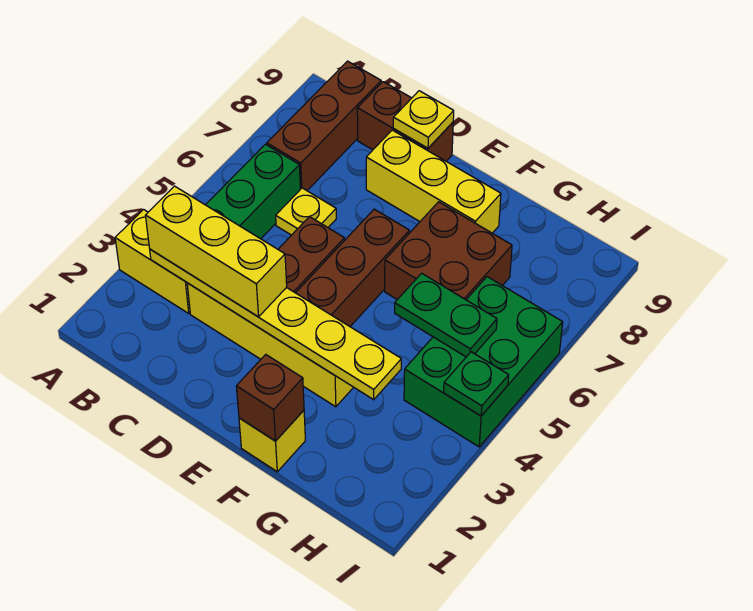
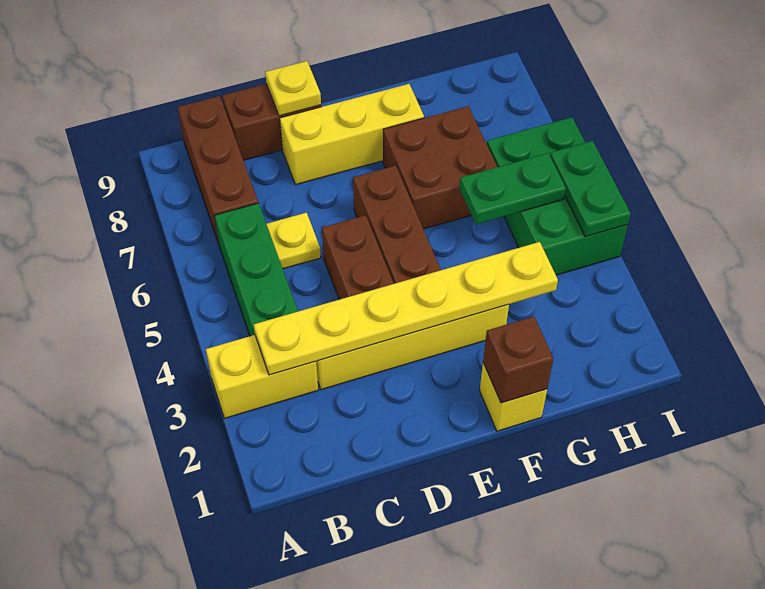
yellow 1x3 brick [145,186,287,317] -> none
green 1x1 plate [444,352,509,416] -> green 1x2 plate [550,141,631,237]

